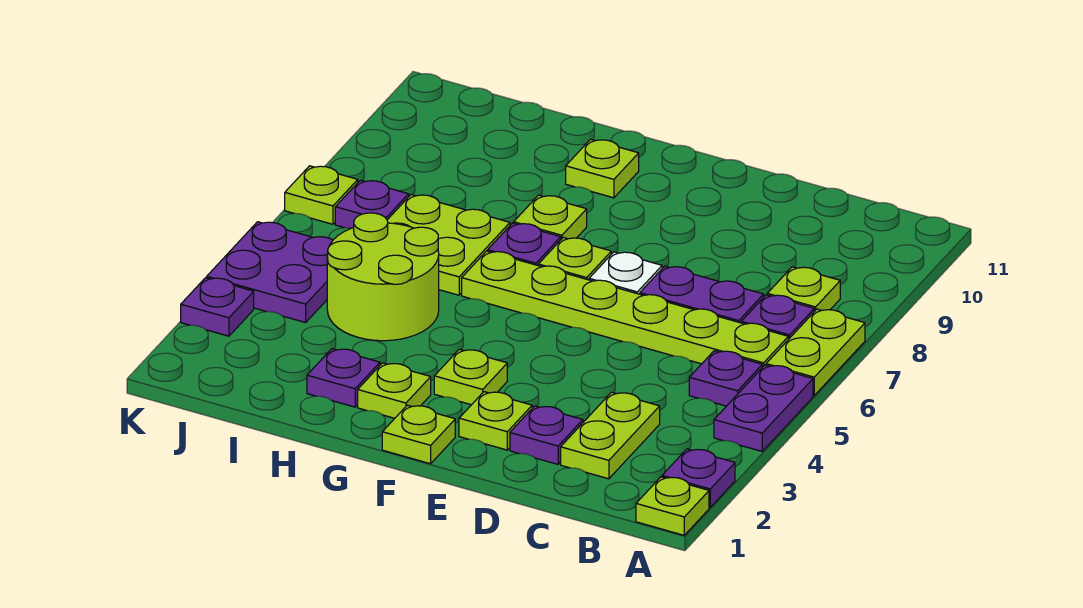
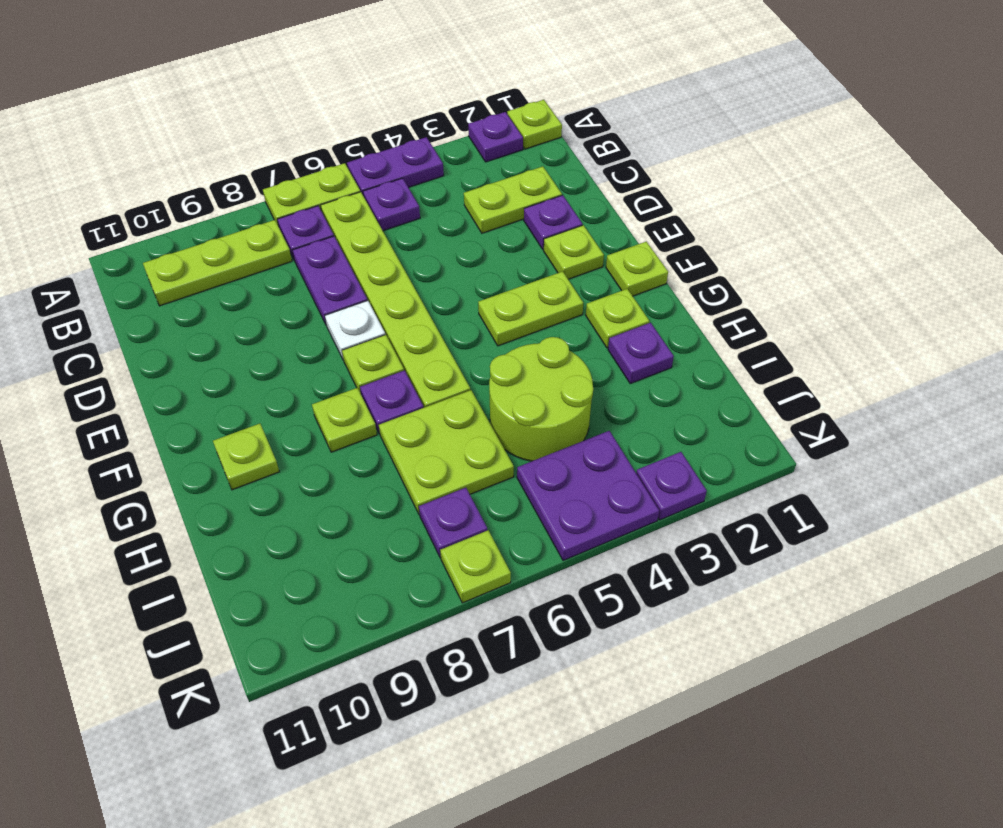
lime 1x1 plate [767,267,840,312] -> lime 1x3 plate [143,220,292,306]
lime 1x1 plate [434,349,507,405] -> lime 1x2 plate [478,271,583,346]

